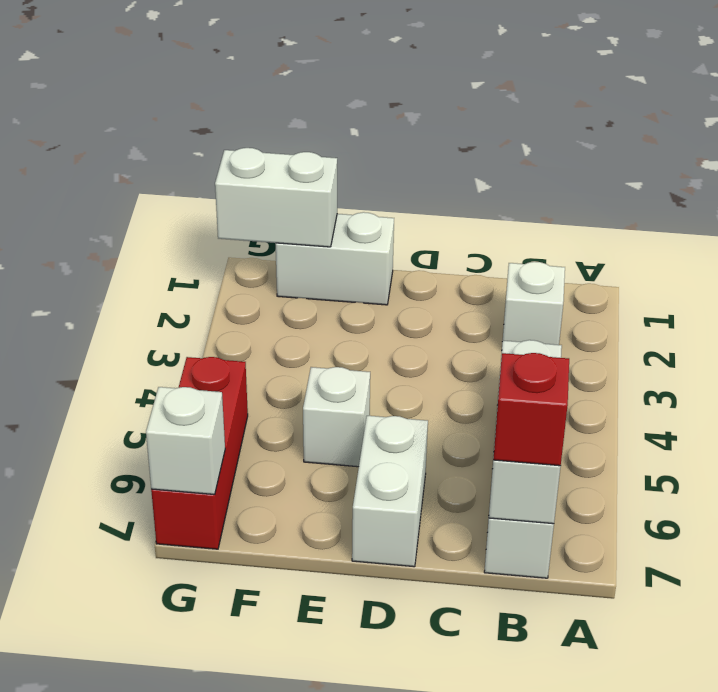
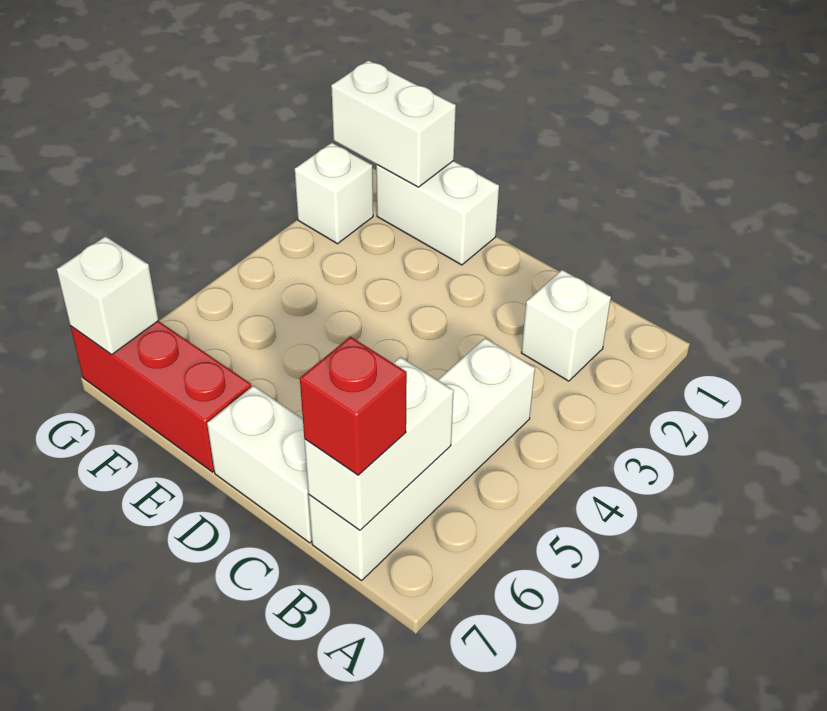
white 1x2 brick [352,416,428,567] -> white 1x2 brick turned to [207,386,312,543]
white 1x1 brick [303,367,370,467] -> white 1x1 brick moved to [295,143,373,244]
red 1x3 brick [151,357,248,549] -> red 1x3 brick turned to [70,321,252,472]

